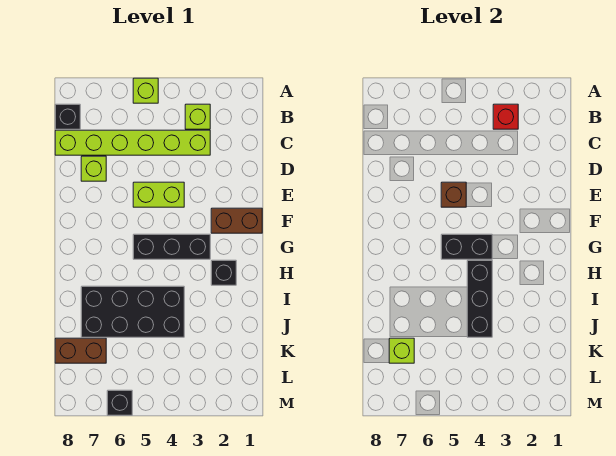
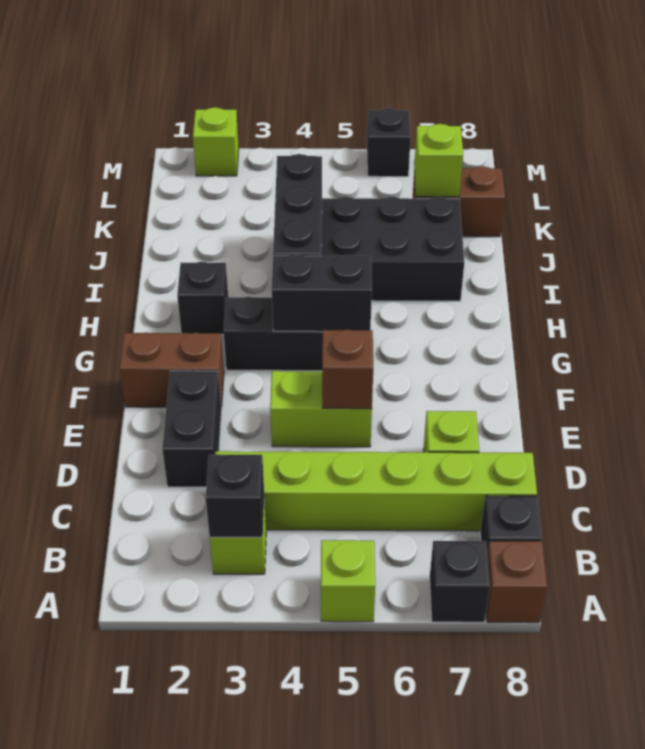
none -> black 1x1 brick [430,541,490,622]
none -> brown 1x1 brick [486,541,547,623]
red 1x1 brick [493,104,518,129] -> black 1x1 brick [206,454,264,537]
none -> black 1x2 brick [162,371,222,487]
none -> lime 1x1 brick [193,107,239,176]

